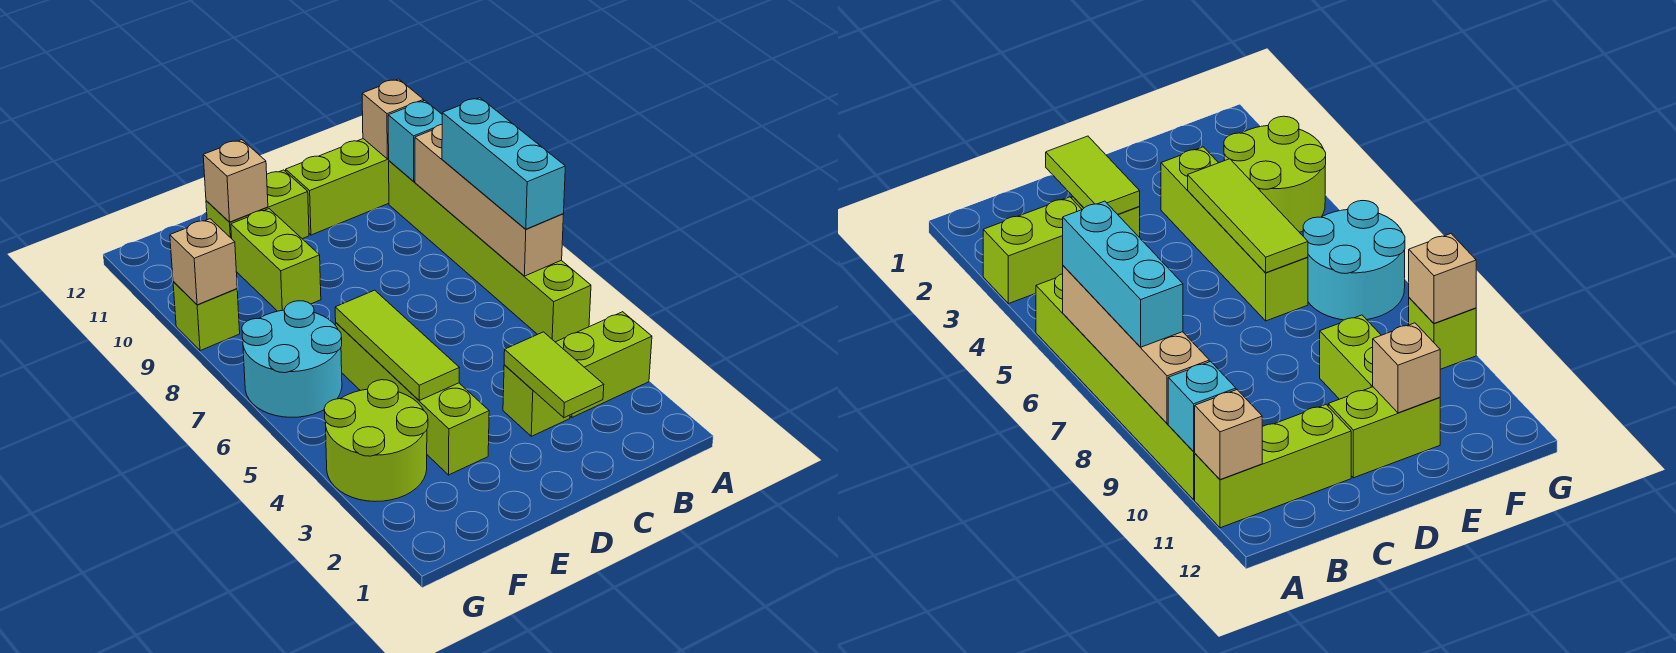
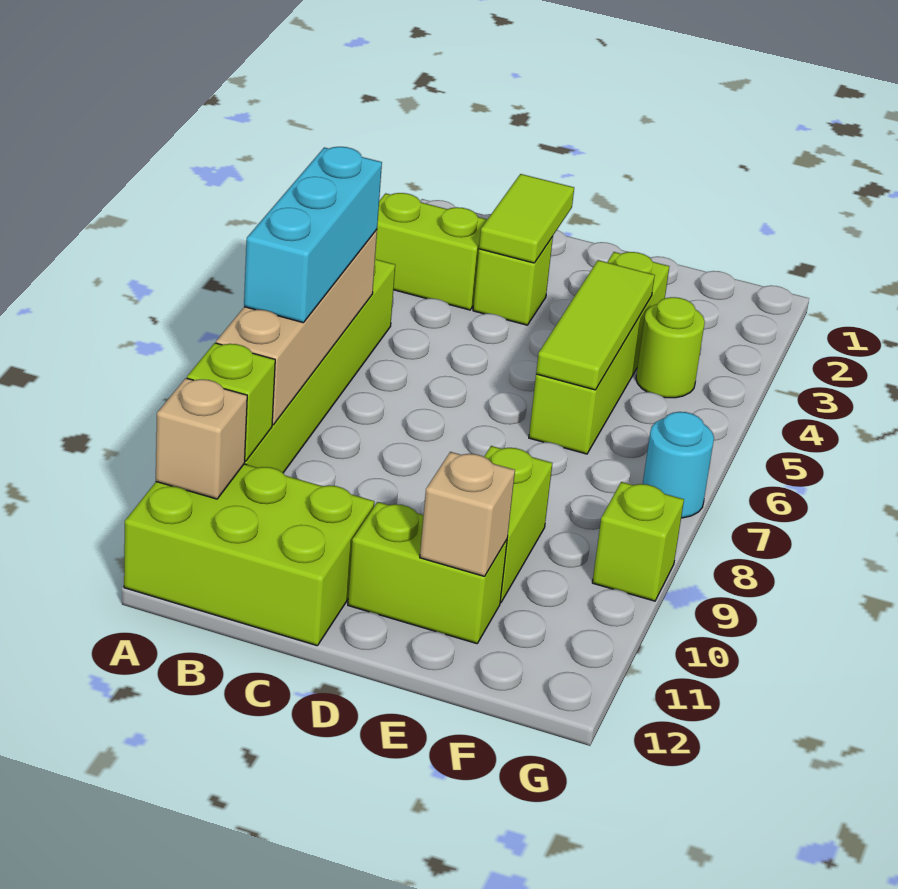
cyan 1x1 brick [388,101,442,181] -> lime 1x1 brick [187,343,275,461]
lime 1x3 brick [286,139,389,235] -> lime 2x3 brick [124,464,374,646]
lime 2x2 round brick [324,380,428,501] -> lime 1x1 round brick [636,297,705,398]
cyan 2x2 round brick [242,301,342,417] -> cyan 1x1 round brick [643,412,714,518]
tan 1x1 brick [170,219,237,305] -> none

